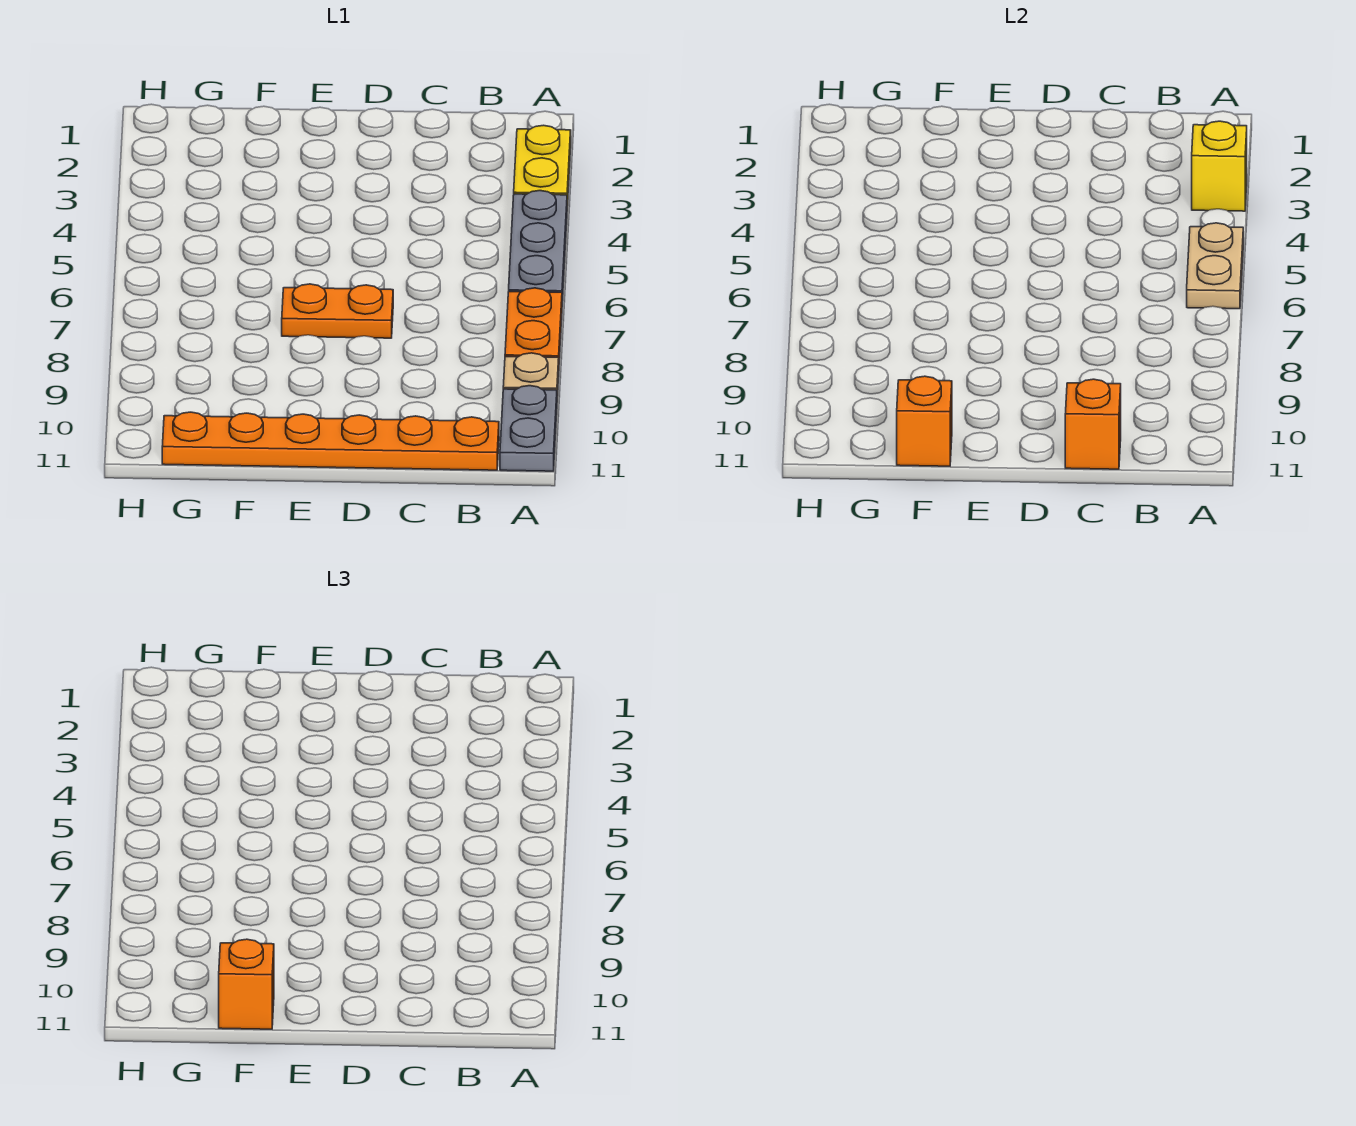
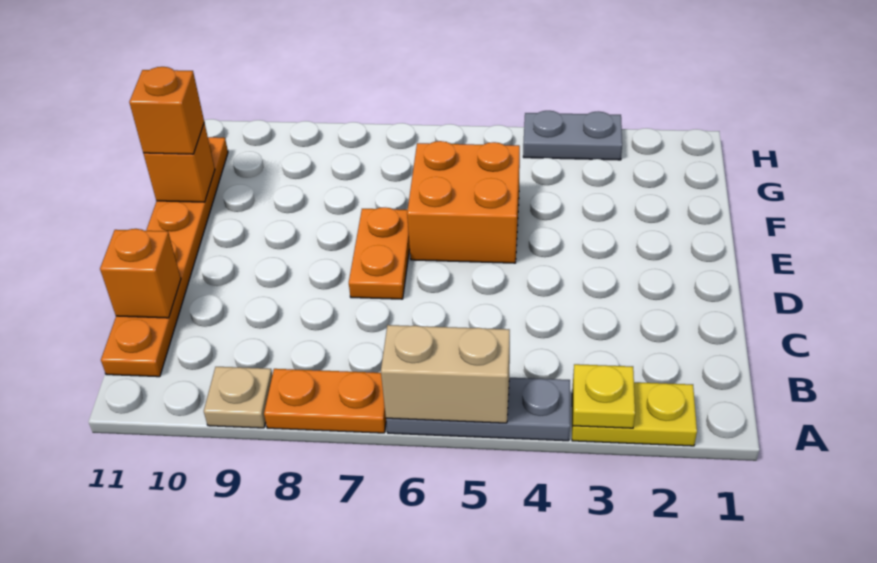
yellow 1x1 brick [1192,121,1247,211] -> yellow 1x1 plate [573,364,635,428]
tan 1x2 plate [1187,223,1243,309] -> tan 1x2 brick [381,325,510,423]
grey 1x2 plate [500,386,557,471] -> grey 1x2 plate moved to [523,111,622,160]
none -> orange 2x2 brick [407,141,520,263]

